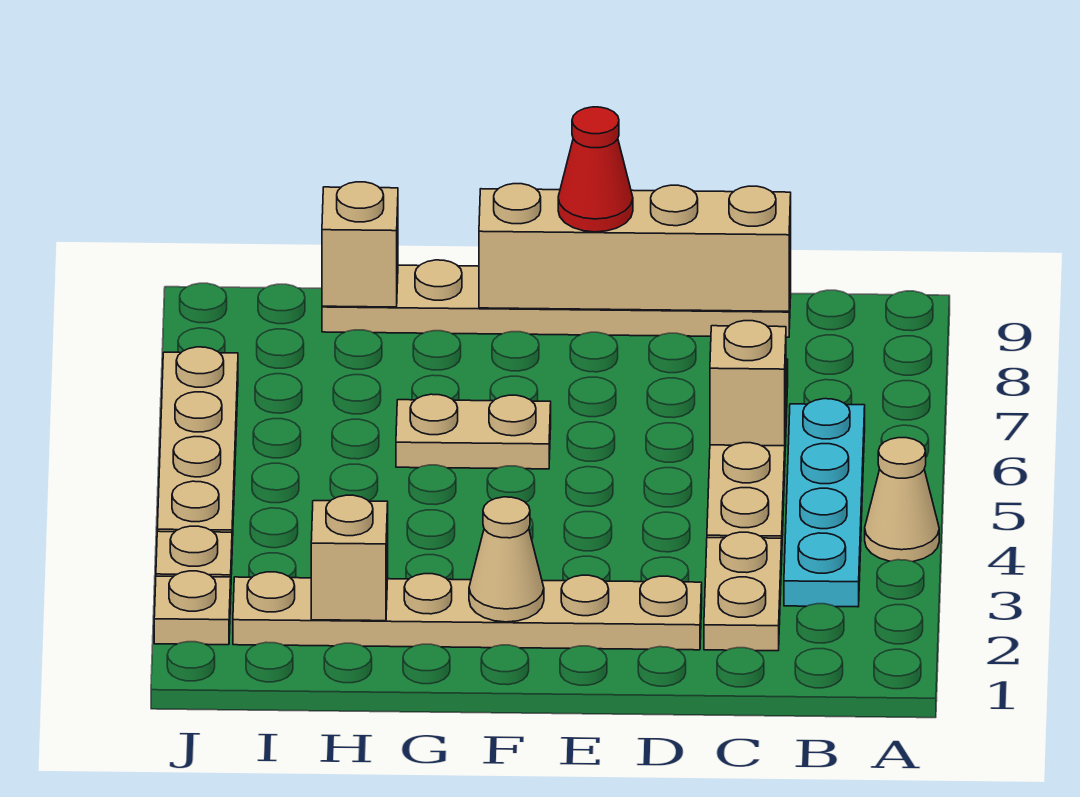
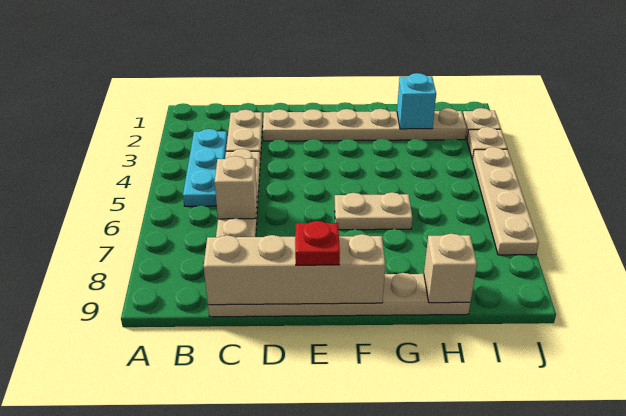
tan 1x1 cone [865,438,939,562] -> none
cyan 1x4 plate [784,399,865,607] -> cyan 1x3 plate [183,129,227,206]
red 1x1 cone [558,107,633,232] -> red 1x1 plate [295,221,340,265]
tan 1x1 cone [469,497,544,622] -> none
tan 1x1 brick [311,495,388,621] -> cyan 1x1 brick [397,73,436,129]

